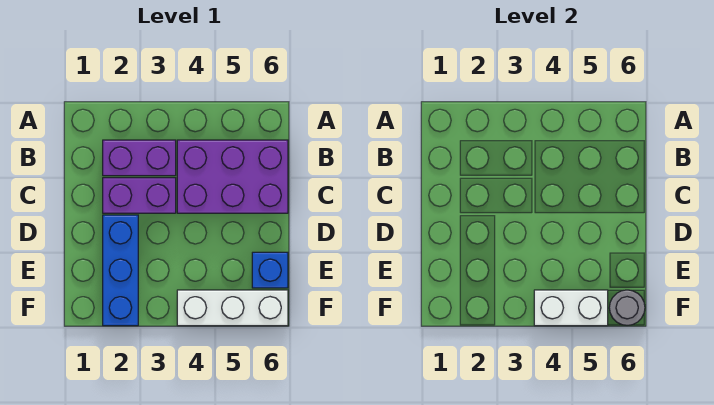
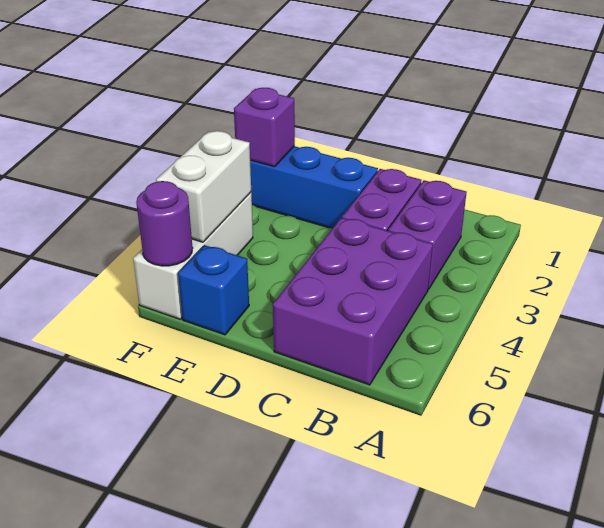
none -> purple 1x1 brick [234,88,295,167]
grey 1x1 round brick [609,290,645,325] -> purple 1x1 round brick [136,181,193,266]

